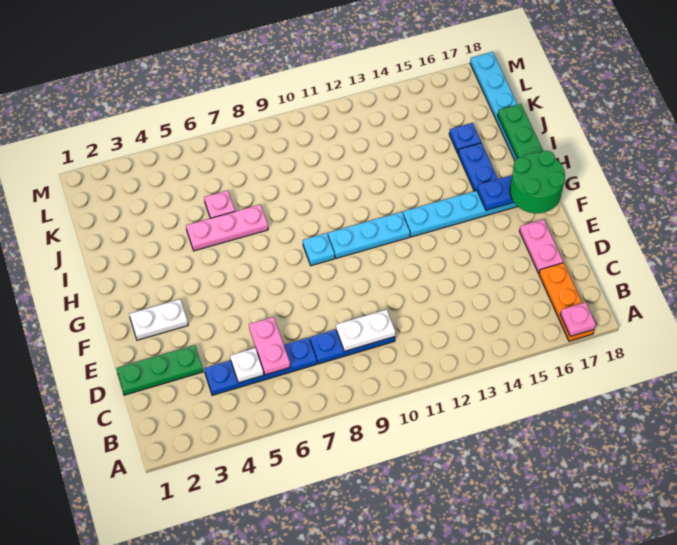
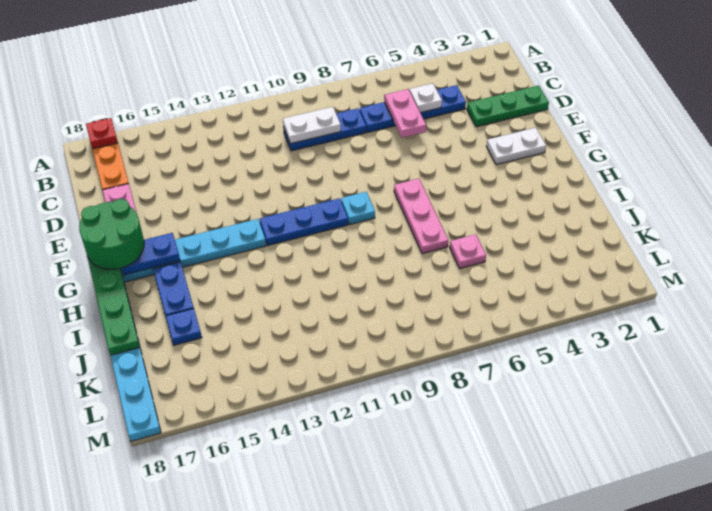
pink 1x1 plate [560,302,596,336] -> red 1x1 plate [86,118,118,149]
cyan 1x3 plate [328,212,410,258] -> blue 1x3 plate [260,198,348,245]
pink 1x3 plate [186,205,268,251] -> pink 1x3 plate turned to [394,179,448,254]

